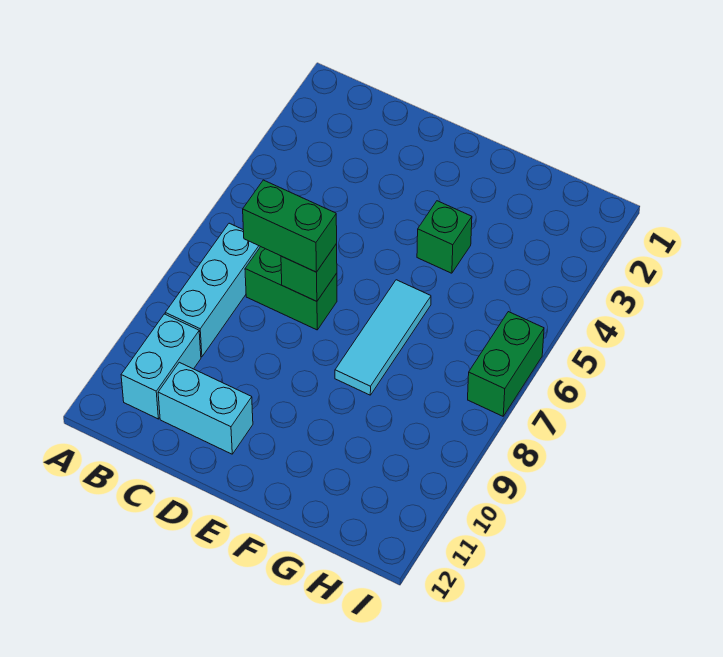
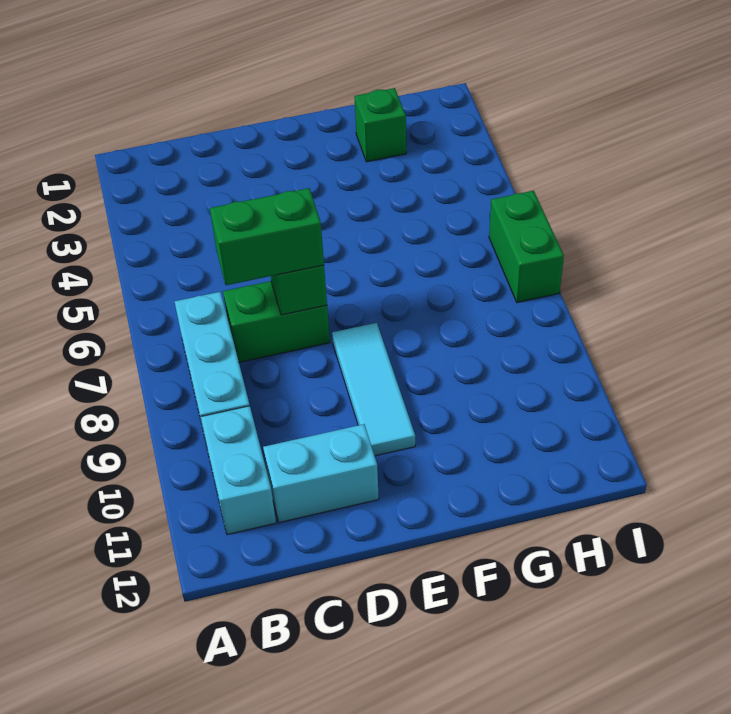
green 1x1 brick [417,201,472,273] -> green 1x1 brick moved to [354,88,406,162]
cyan 1x3 tile [335,280,431,395] -> cyan 1x3 tile moved to [332,323,415,456]

